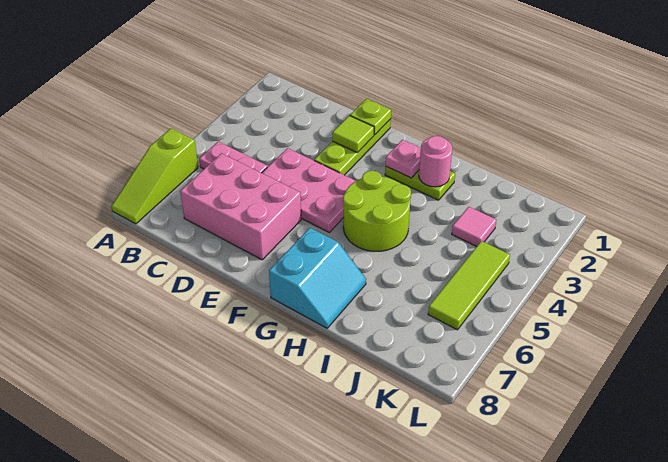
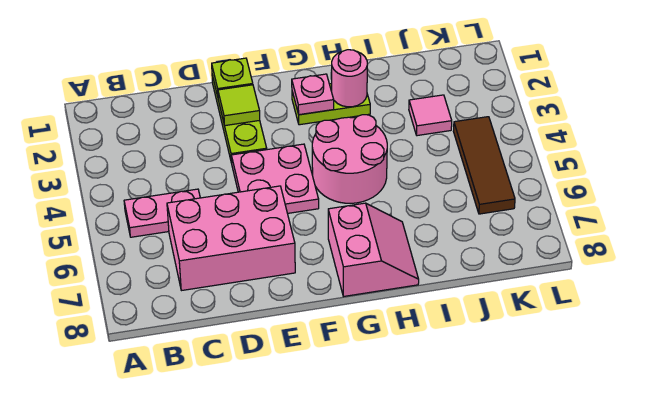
lime 1x3 slope [111,128,198,224] -> none
pink 2x3 plate [262,148,355,232] -> pink 2x2 plate [231,144,319,213]
lime 2x2 round brick [343,171,411,251] -> pink 2x2 round brick [312,115,387,203]
cyan 2x2 slope [269,228,366,328] -> pink 2x2 slope [328,203,419,296]
lime 1x3 tile [428,241,510,330] -> brown 1x3 tile [453,117,515,214]

